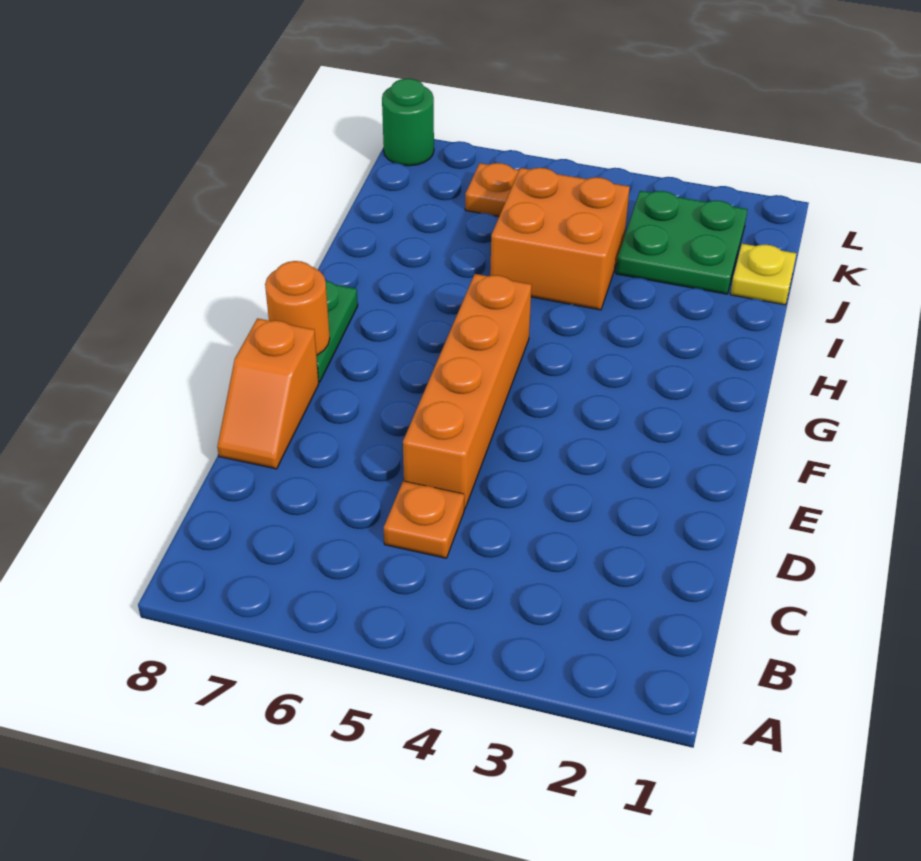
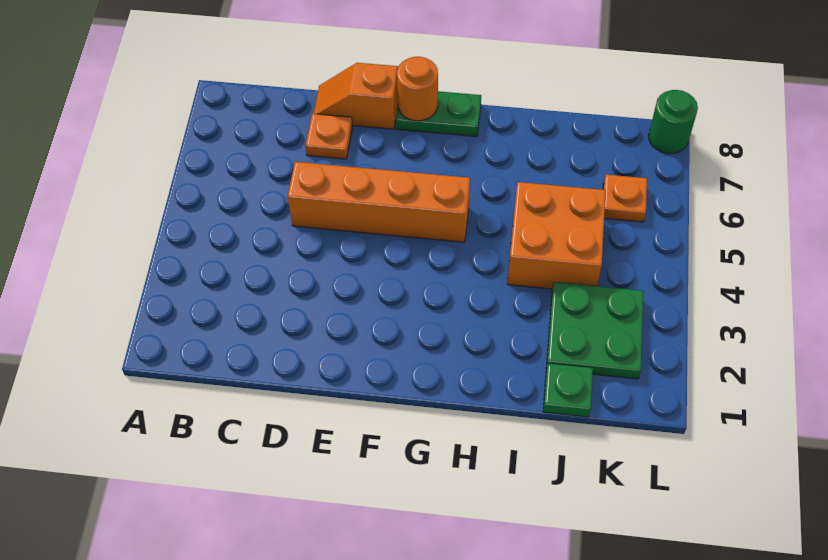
orange 1x1 plate [384,481,464,558] -> orange 1x1 plate moved to [306,114,352,159]
yellow 1x1 plate [730,244,796,305] -> green 1x1 plate [543,364,593,417]

